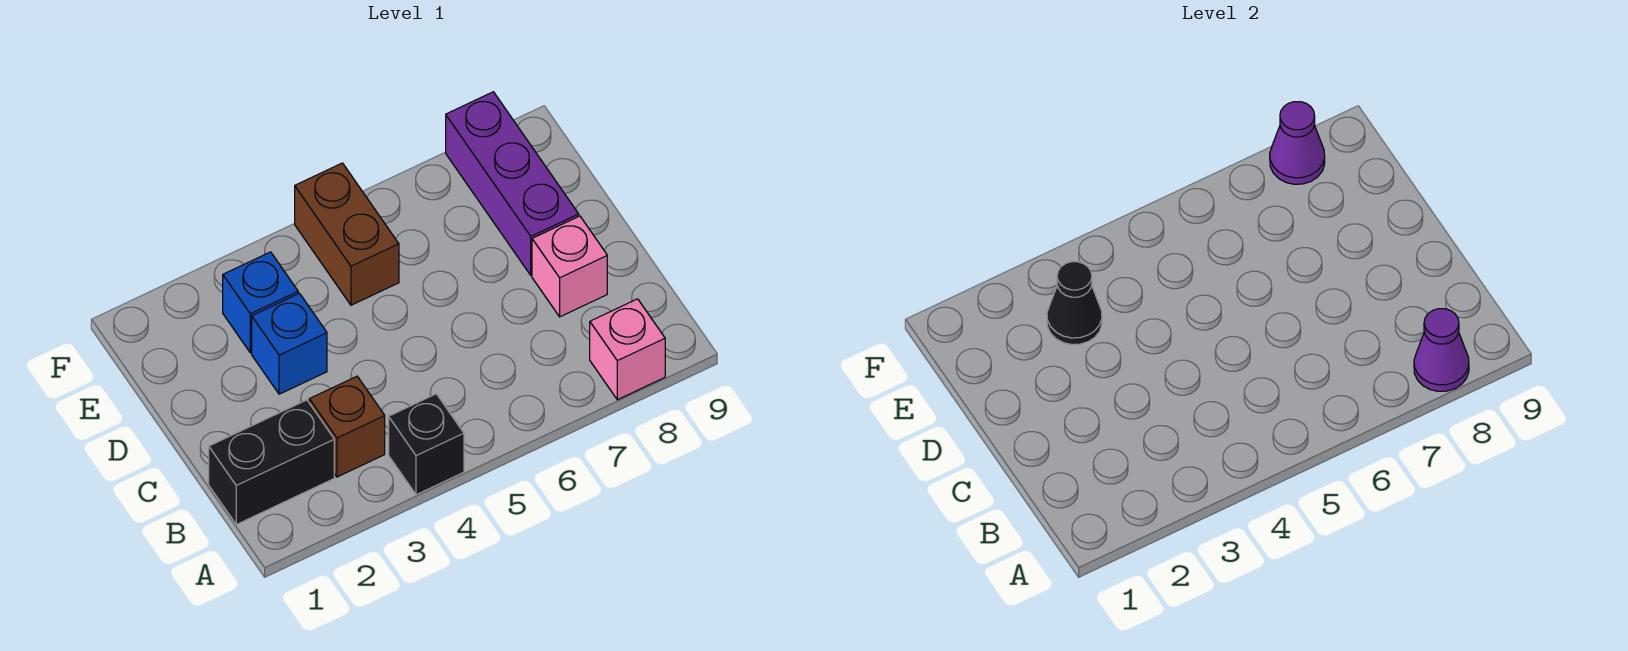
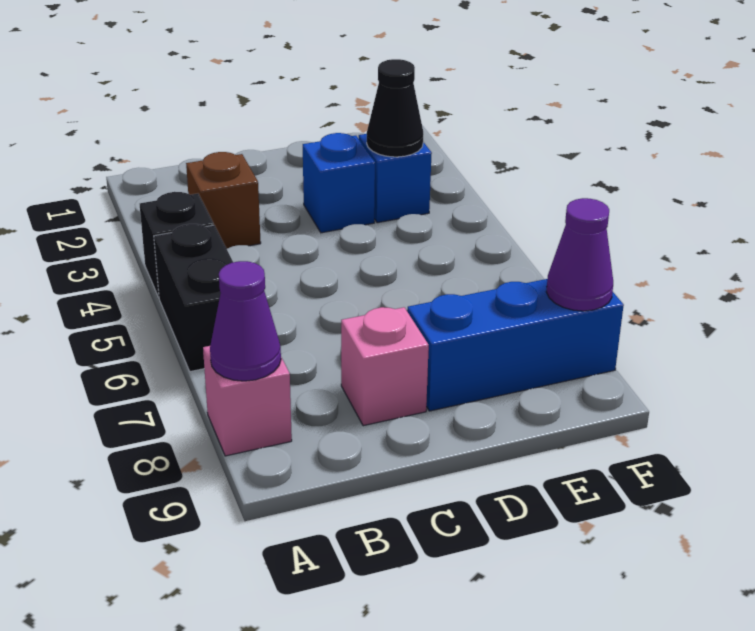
black 1x2 brick [209,400,334,524] -> black 1x2 brick moved to [154,224,233,372]
purple 1x3 brick [446,92,579,275] -> blue 1x3 brick [407,279,624,411]
brown 1x2 brick [295,163,399,305] -> none

